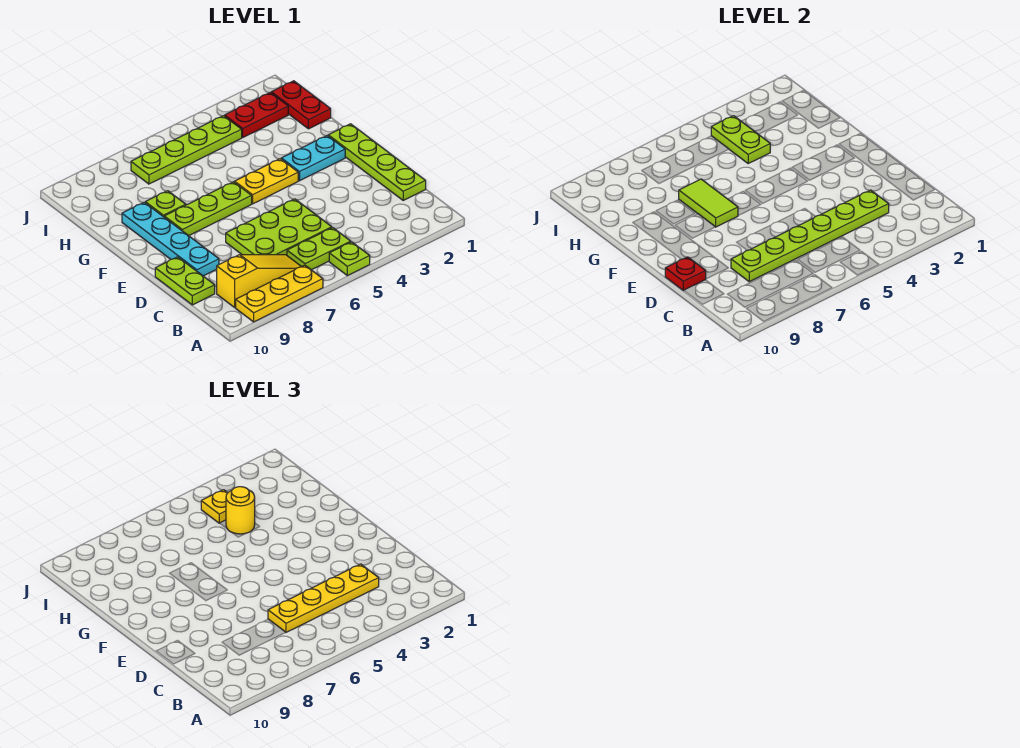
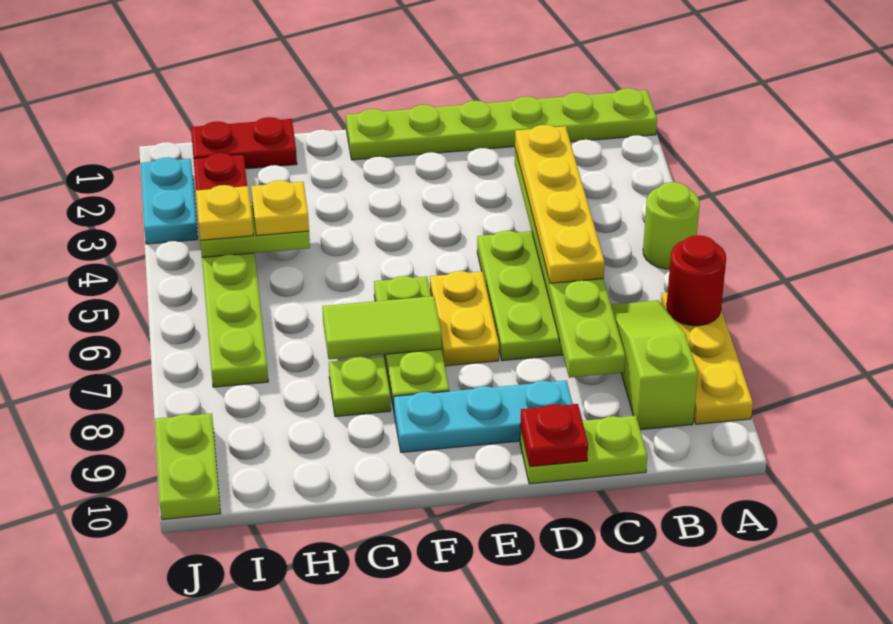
lime 1x1 plate [329,242,370,276] -> lime 1x1 round brick [643,182,700,269]
none -> red 1x1 round brick [667,235,726,326]
lime 1x2 plate [287,228,351,270] -> lime 1x2 plate moved to [155,413,221,520]
yellow 1x3 slope [217,255,301,307] -> lime 1x3 slope [611,300,698,430]
lime 1x4 plate [328,124,426,200] -> lime 1x6 plate [346,88,657,160]
cyan 1x4 plate [122,202,219,276] -> cyan 1x3 plate [394,380,573,452]
cyan 1x2 plate [281,136,345,181] -> cyan 1x2 plate moved to [140,157,198,244]
yellow 1x2 plate [235,159,298,204] -> yellow 1x2 plate moved to [430,271,499,366]
yellow 1x1 round brick [226,487,255,534] -> yellow 1x1 plate [251,180,309,236]

